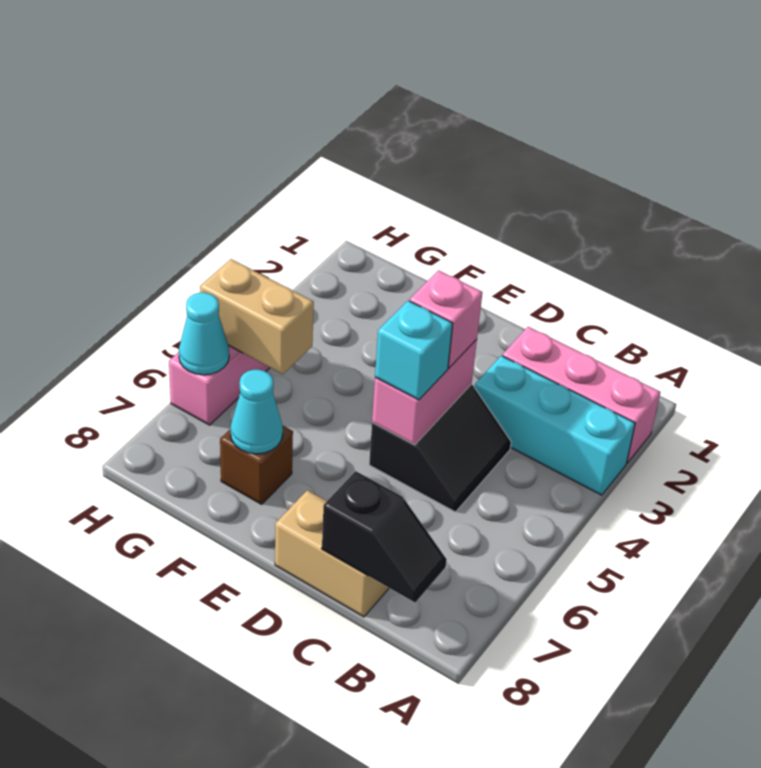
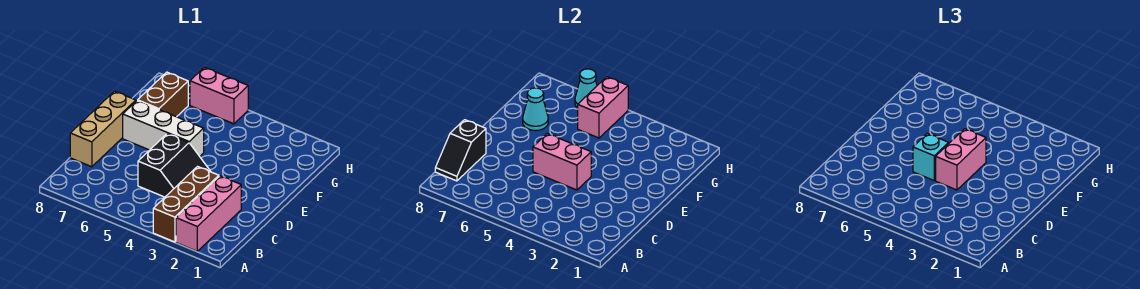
cyan 1x3 brick [475,356,635,495] -> brown 1x3 brick [153,167,219,242]
black 2x2 slope [369,384,511,512] -> black 2x2 slope turned to [138,134,211,197]
tan 1x2 brick [275,490,389,617] -> tan 1x3 brick [70,91,136,167]
pink 1x1 brick [409,270,483,368] -> pink 1x2 brick [936,129,986,190]
none -> white 1x3 brick [123,101,204,156]
brown 1x1 brick [220,425,293,504] -> brown 1x2 brick [138,72,188,117]
tan 1x2 brick [200,259,314,374] -> pink 1x2 brick [578,77,628,138]

